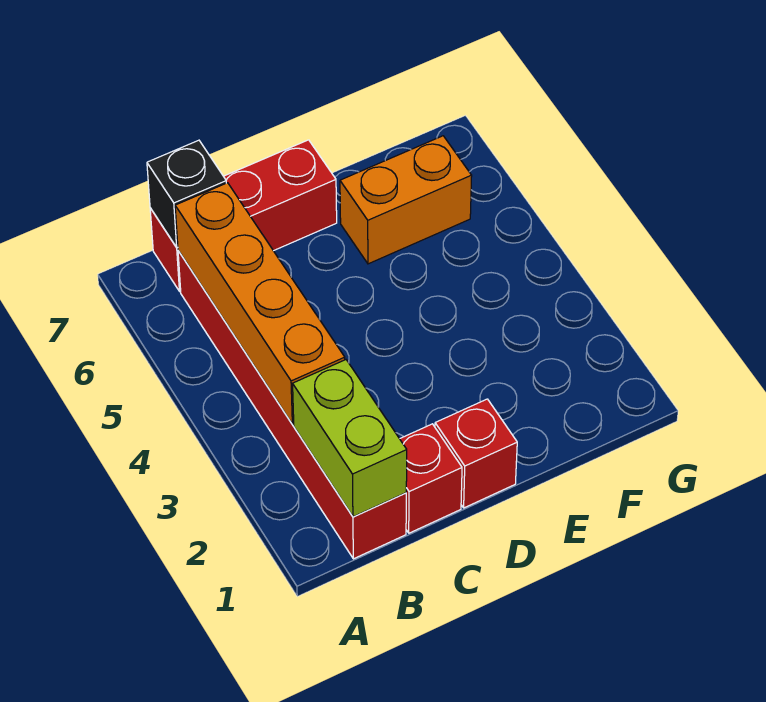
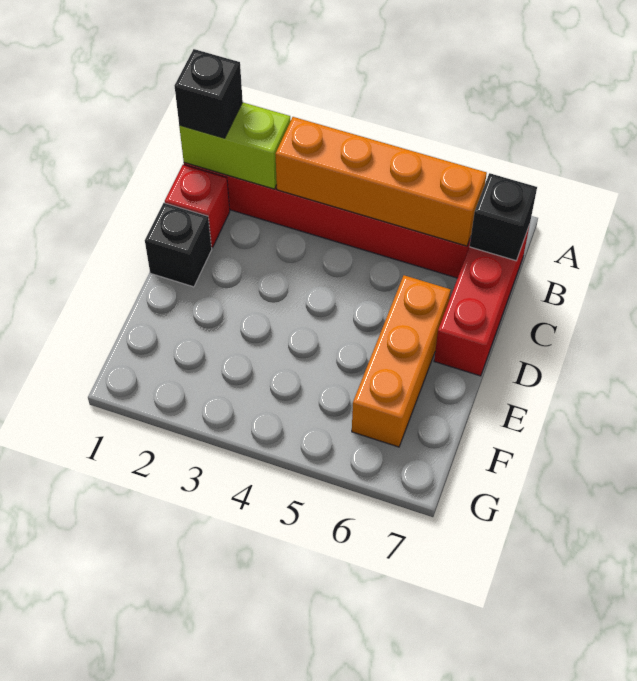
none -> black 1x1 brick [175,49,243,138]
red 1x1 brick [435,399,517,508] -> black 1x1 brick [145,203,212,287]
orange 1x2 brick [340,136,472,264] -> orange 1x3 brick [352,275,451,447]

